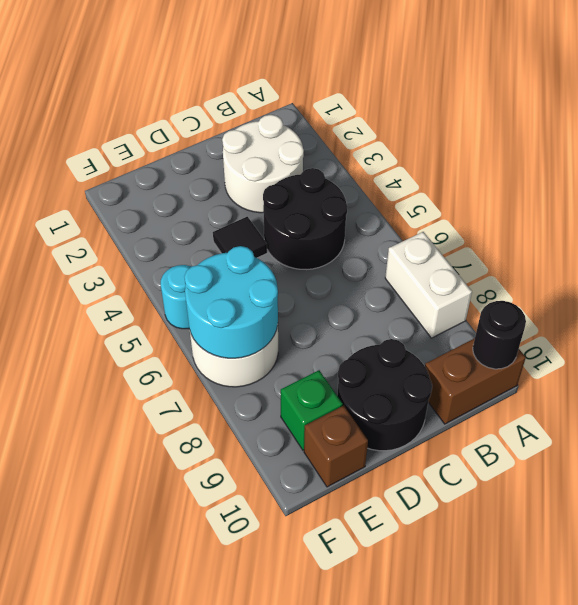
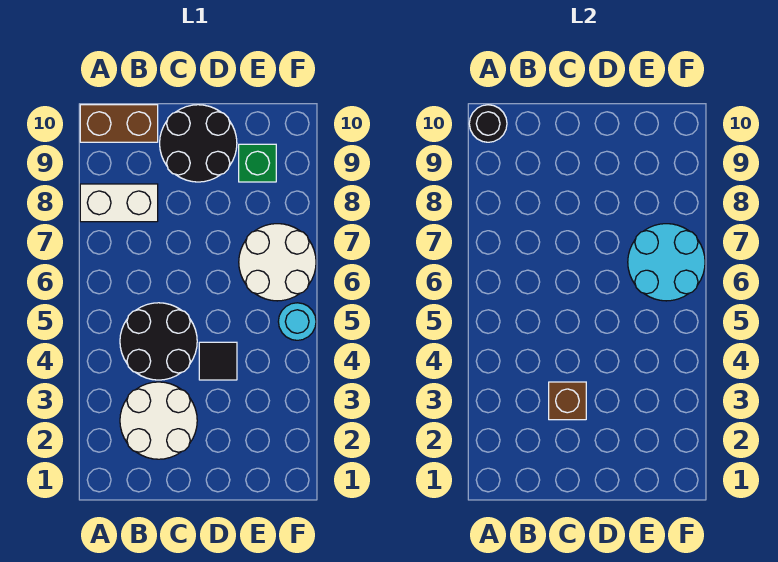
white 1x2 brick [385,232,472,338] -> white 1x2 brick turned to [80,184,158,222]
brown 1x1 brick [304,406,368,487] -> brown 1x1 brick moved to [549,382,586,420]

